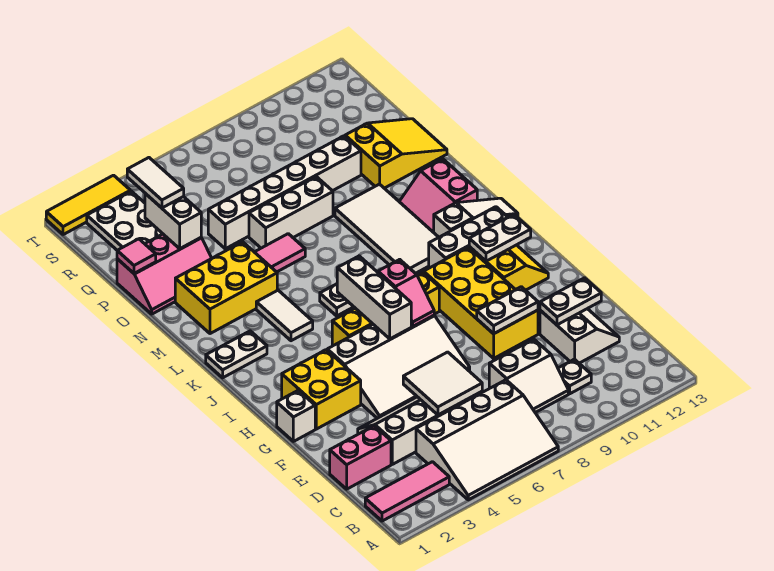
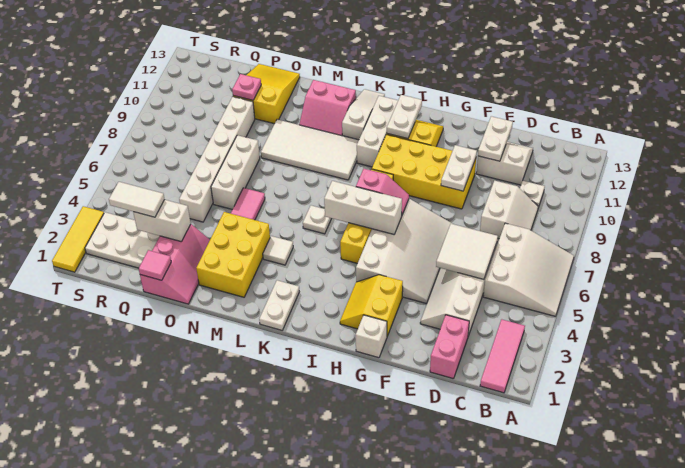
white 3x4 slope [416,380,558,500] -> white 3x3 slope [483,223,574,316]
yellow 2x2 brick [282,350,361,429] -> yellow 2x2 slope [340,275,403,336]
white 1x2 tile [256,290,313,341] -> white 1x1 tile [263,236,293,265]
none -> pink 1x1 plate [232,74,261,100]

